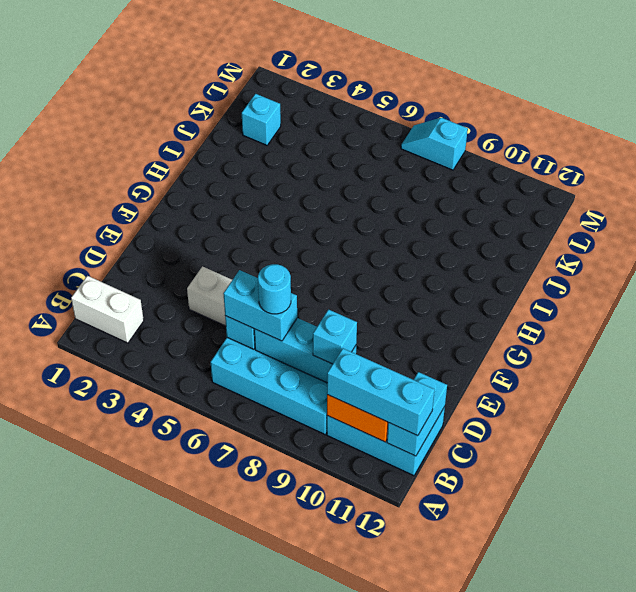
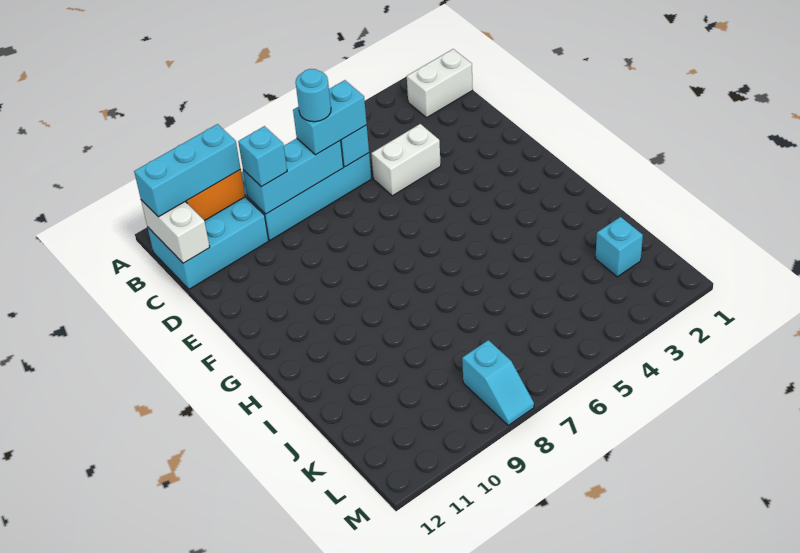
cyan 1x2 brick [387,372,447,456] -> white 1x2 brick [141,200,210,263]
cyan 1x2 slope [401,118,468,170] -> cyan 1x2 slope turned to [462,340,534,425]

